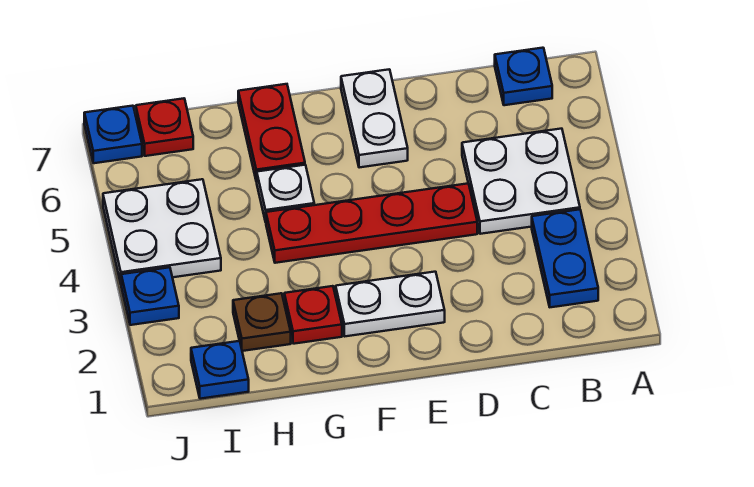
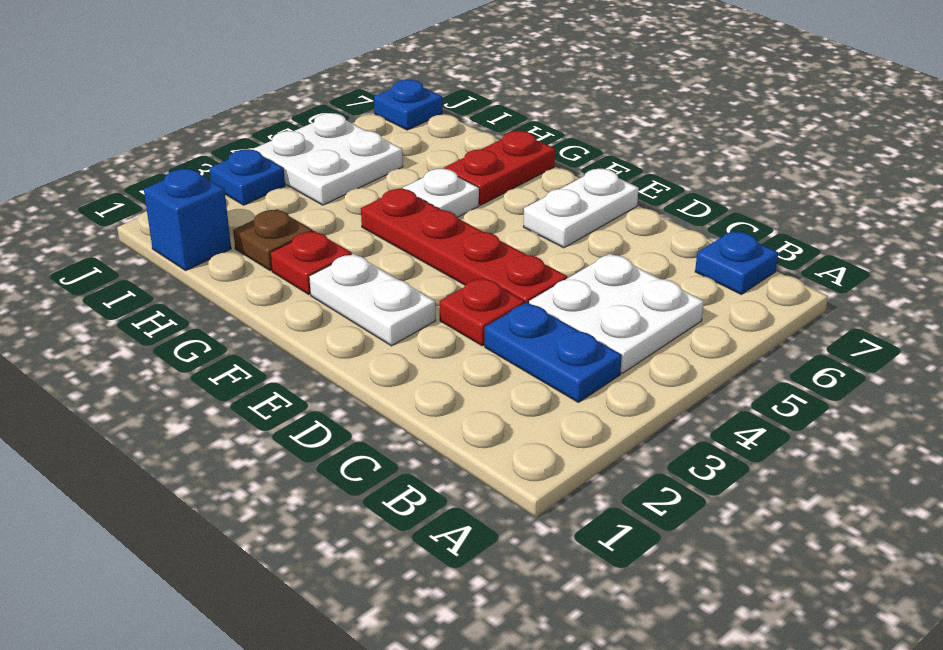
blue 1x2 plate [532,209,598,307] -> blue 1x2 plate turned to [485,302,622,402]
blue 1x1 plate [191,341,249,399] -> blue 1x1 brick [144,169,231,270]
red 1x1 plate [136,98,193,156] -> red 1x1 plate moved to [440,277,525,346]

